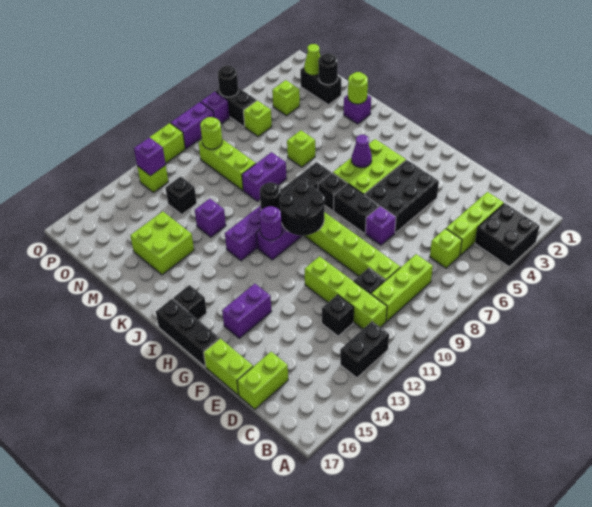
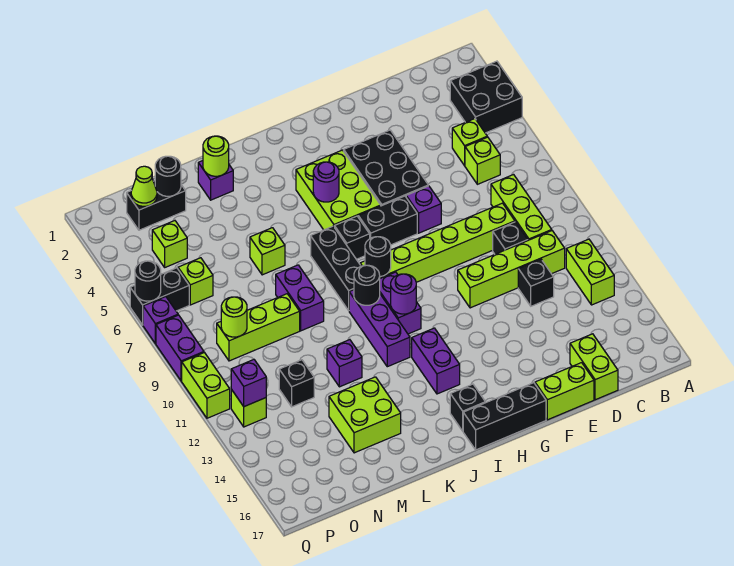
black 1x2 brick [340,321,389,378] -> lime 1x2 brick [566,239,614,305]
lime 1x3 brick [446,192,504,255] -> lime 1x1 brick [452,119,487,166]
purple 1x2 brick [222,284,271,338] -> purple 1x2 brick moved to [412,328,460,394]
black 2x2 round brick [280,182,325,236] -> black 1x1 round brick [365,237,391,277]
purple 1x1 cone [352,135,372,168] -> purple 1x1 round brick [313,162,339,202]

